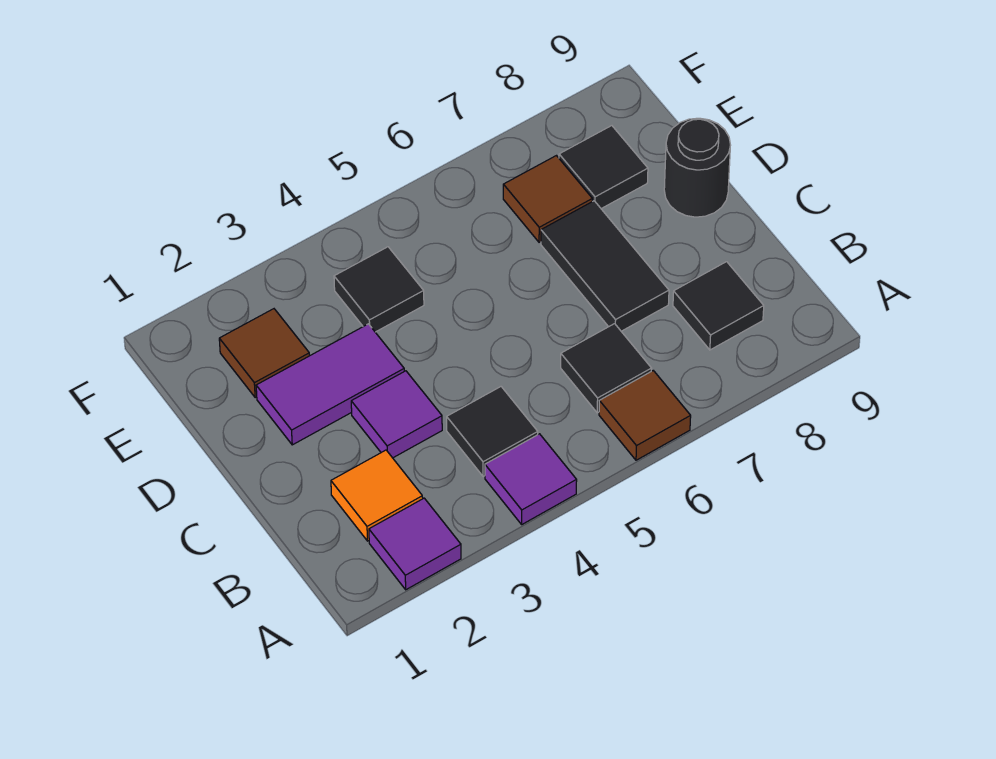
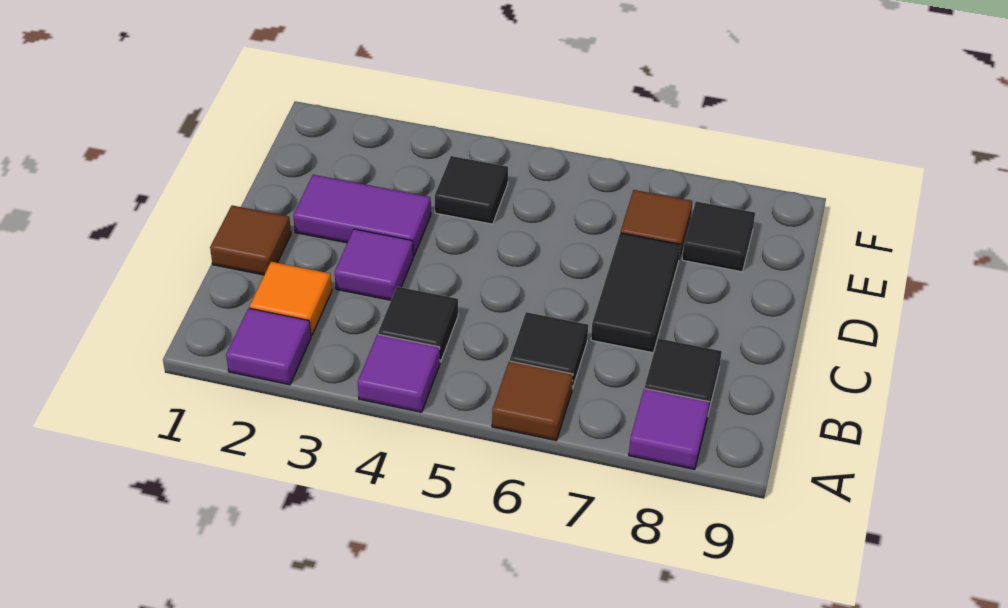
none -> purple 1x1 tile [629,388,709,469]
black 1x1 round brick [664,118,730,217] -> none
brown 1x1 tile [219,309,309,398] -> brown 1x1 tile moved to [210,206,291,275]

